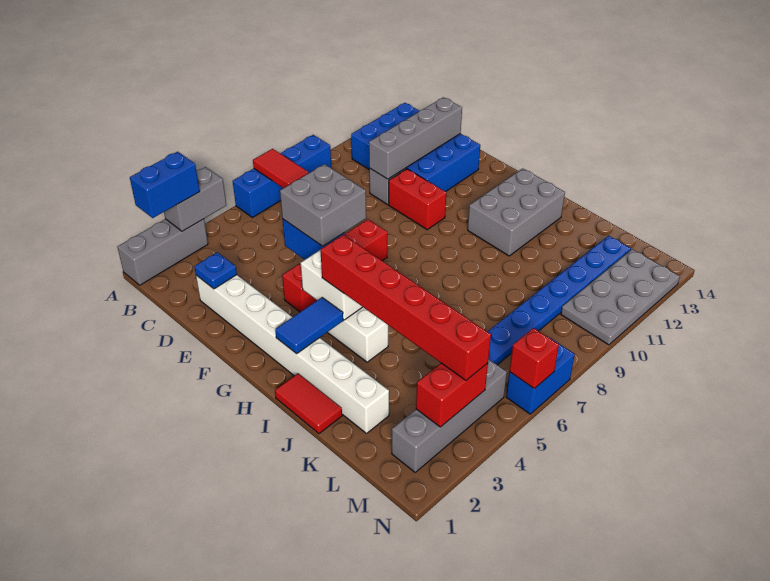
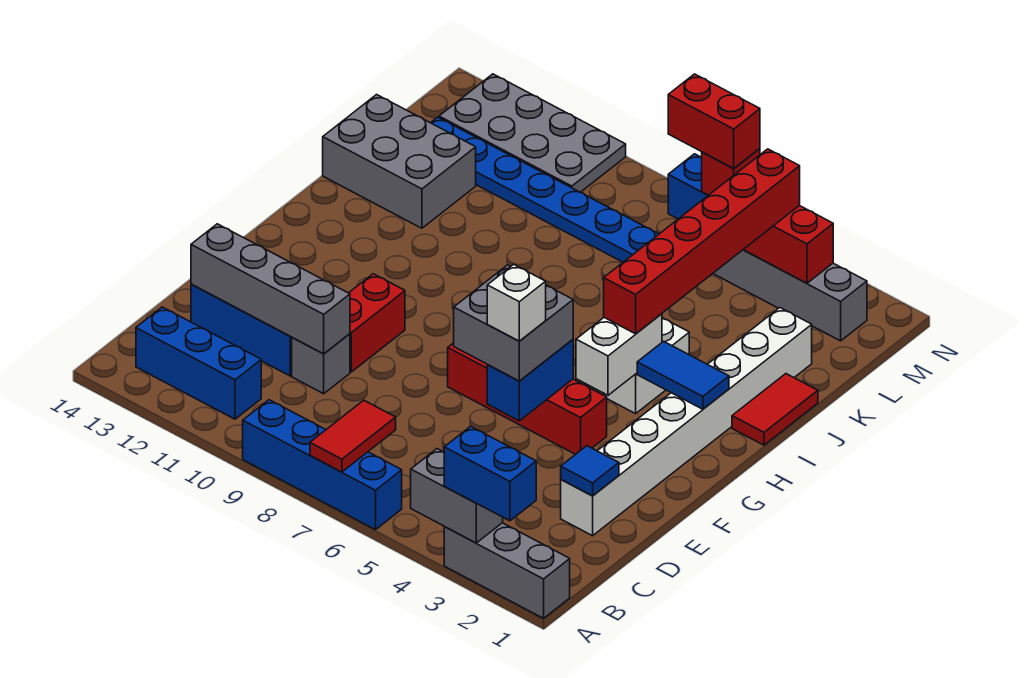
blue 1x1 plate [194,252,237,289] -> blue 1x1 tile [561,446,619,496]
none -> white 1x1 brick [487,264,546,341]
grey 2x3 brick [468,168,565,256] -> grey 2x3 brick moved to [323,95,476,228]
none -> red 1x2 brick [668,74,760,169]

